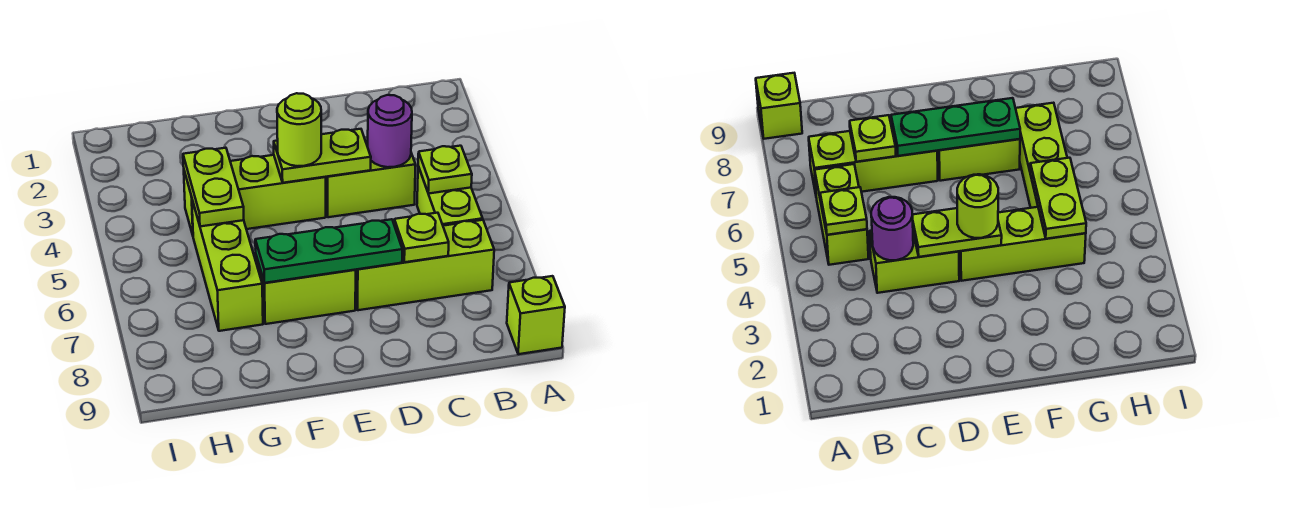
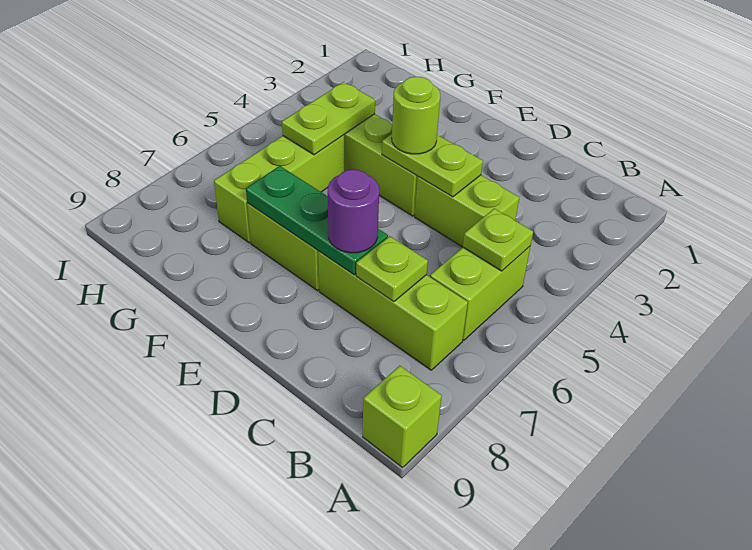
purple 1x1 round brick [368,95,412,167] -> purple 1x1 round brick moved to [328,170,379,253]

